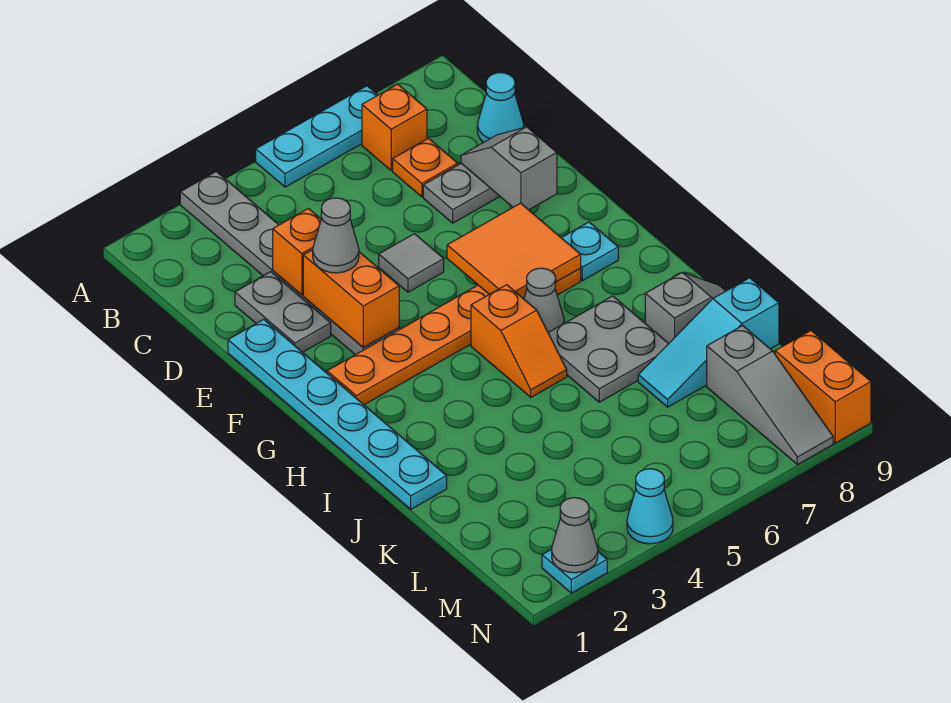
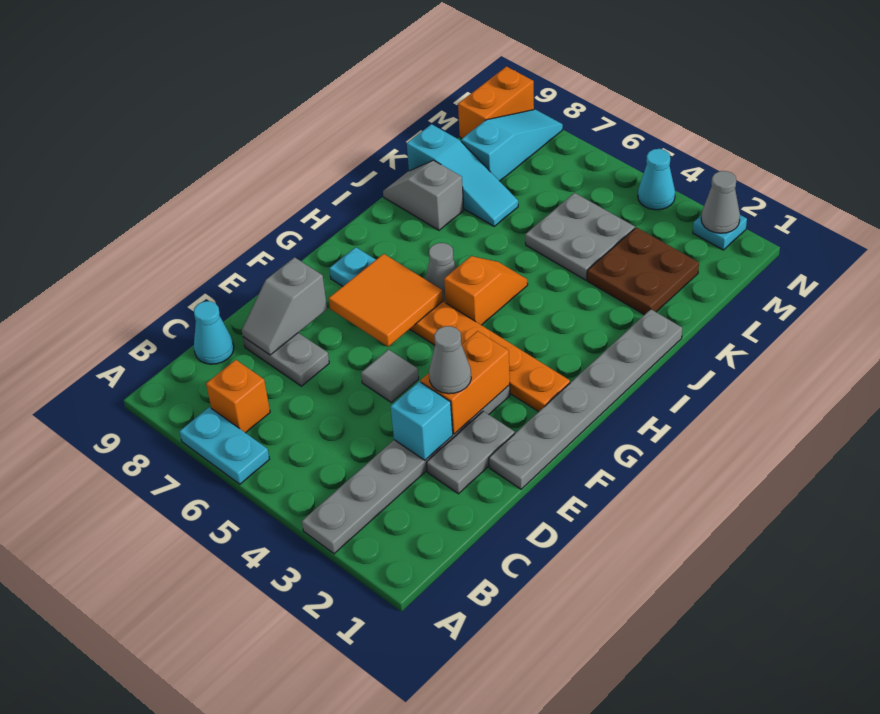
cyan 1x3 plate [256,86,378,187] -> cyan 1x2 plate [180,407,269,484]
orange 1x1 plate [393,138,458,197] -> none
orange 1x1 brick [273,208,321,295] -> cyan 1x1 brick [391,381,453,460]
cyan 1x6 plate [228,319,447,509] -> grey 1x6 plate [489,309,682,489]
grey 2x2 plate [548,296,669,402] -> grey 2x2 plate moved to [525,193,635,280]
none -> brown 2x2 plate [587,227,699,315]
grey 1x3 slope [707,326,833,465] -> cyan 1x3 slope [461,109,563,181]

